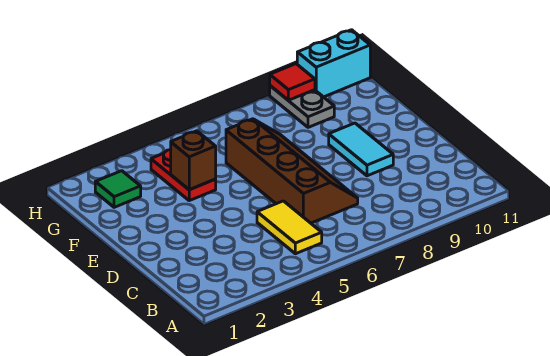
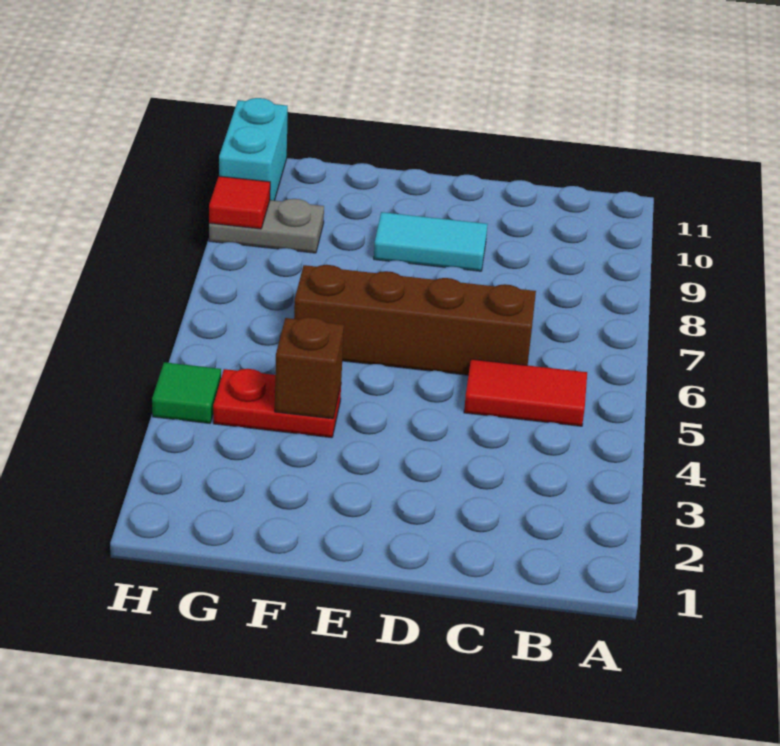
yellow 1x2 tile [257,201,322,254] -> red 1x2 tile [464,359,587,426]
green 1x1 tile [95,171,141,207] -> green 1x1 tile moved to [152,362,221,423]

